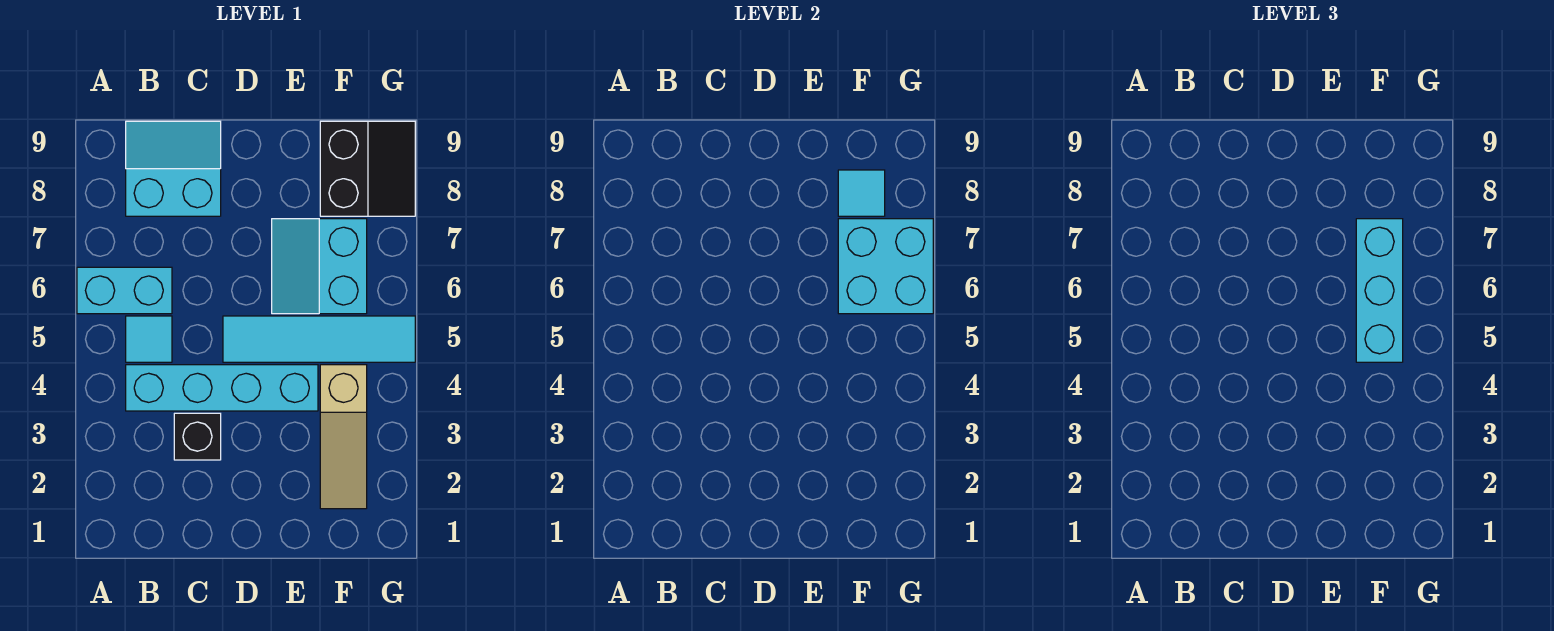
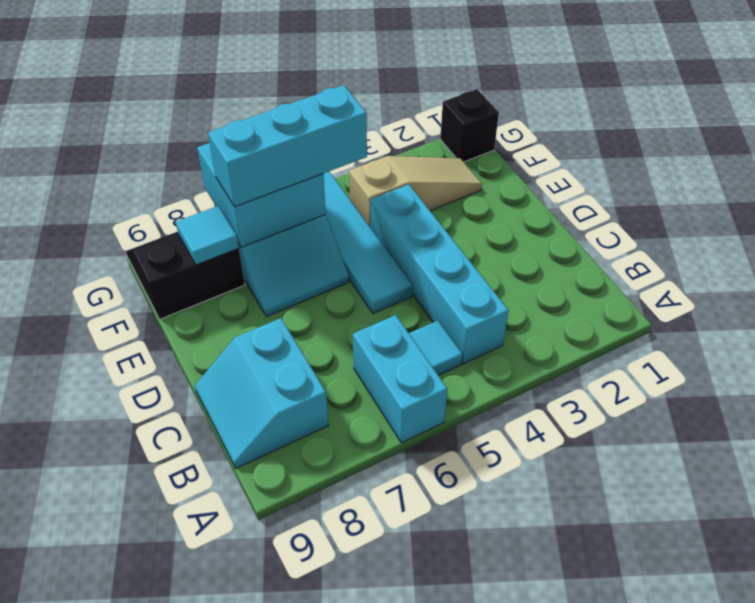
black 1x1 brick [174,413,221,460] -> black 1x1 brick moved to [440,89,499,162]

